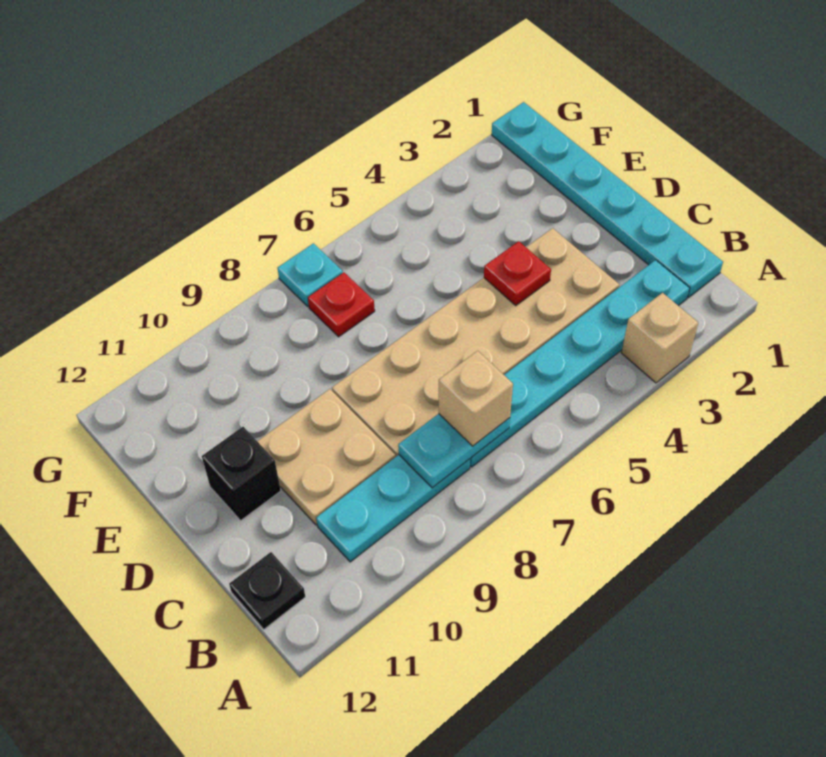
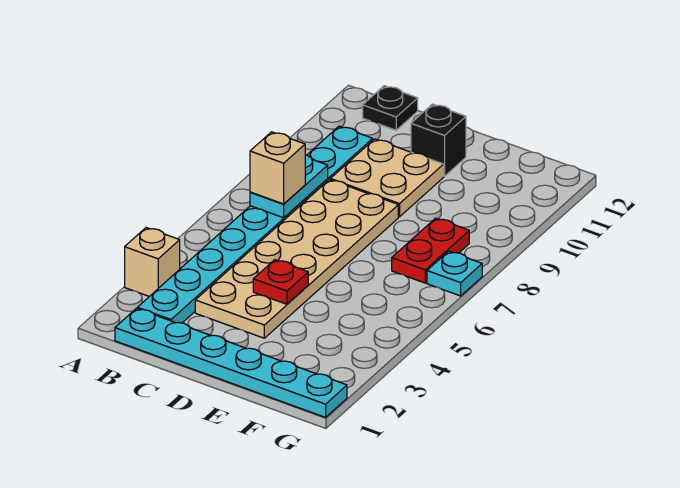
red 1x1 plate [308,273,375,337] -> red 1x2 plate [392,218,469,283]

